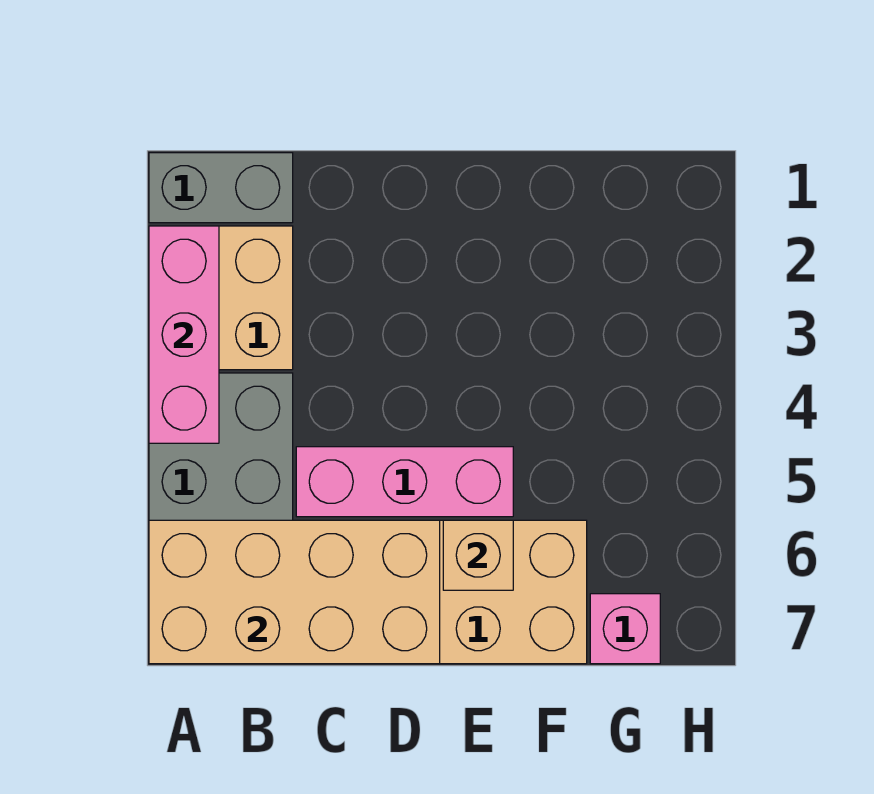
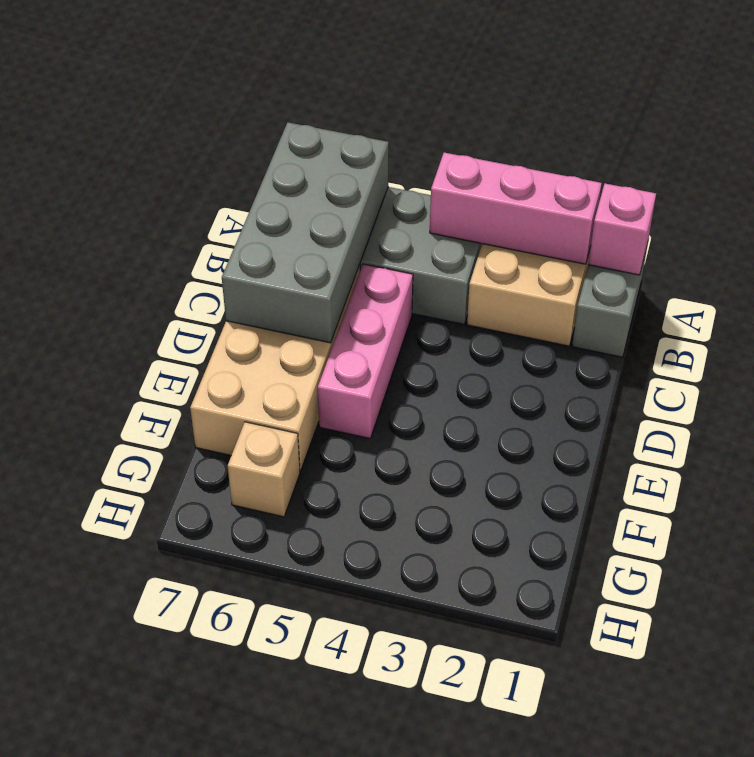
tan 2x4 brick [149,520,440,664] -> grey 2x4 brick [222,122,389,343]
tan 1x1 brick [443,520,513,590] -> tan 1x1 brick moved to [228,422,300,517]
pink 1x1 brick [590,594,660,664] -> pink 1x1 brick moved to [588,184,656,275]

